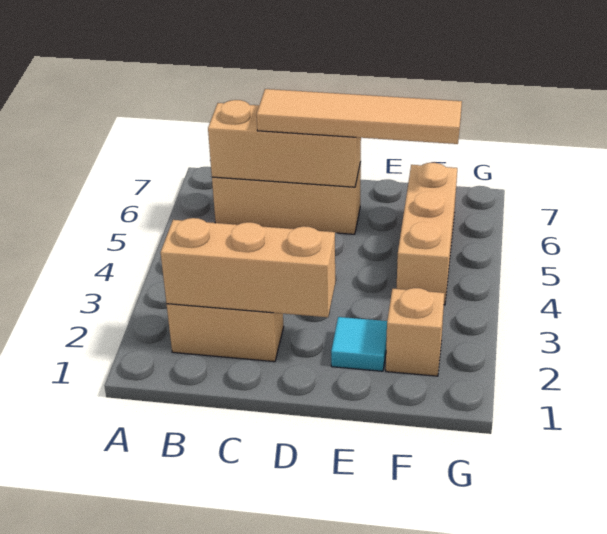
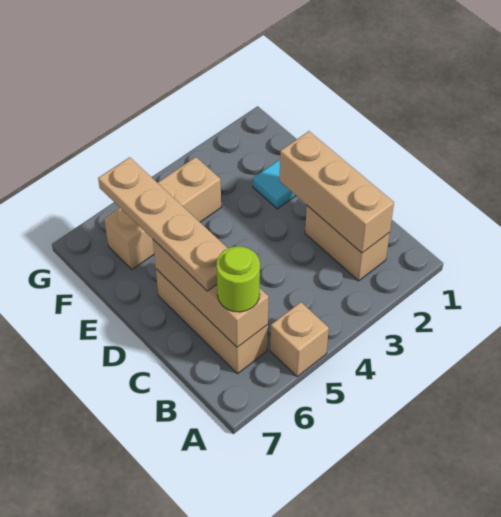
none -> lime 1x1 round brick [216,246,260,312]
tan 1x4 tile [257,89,462,144] -> tan 1x4 plate [98,157,228,291]
tan 1x1 brick [386,288,445,376] -> tan 1x1 brick moved to [270,302,329,377]

